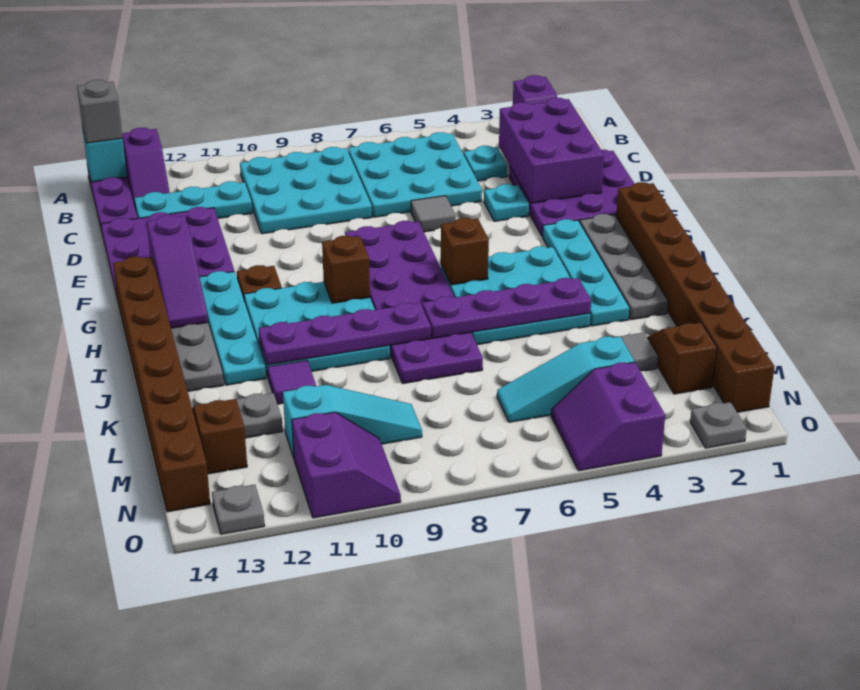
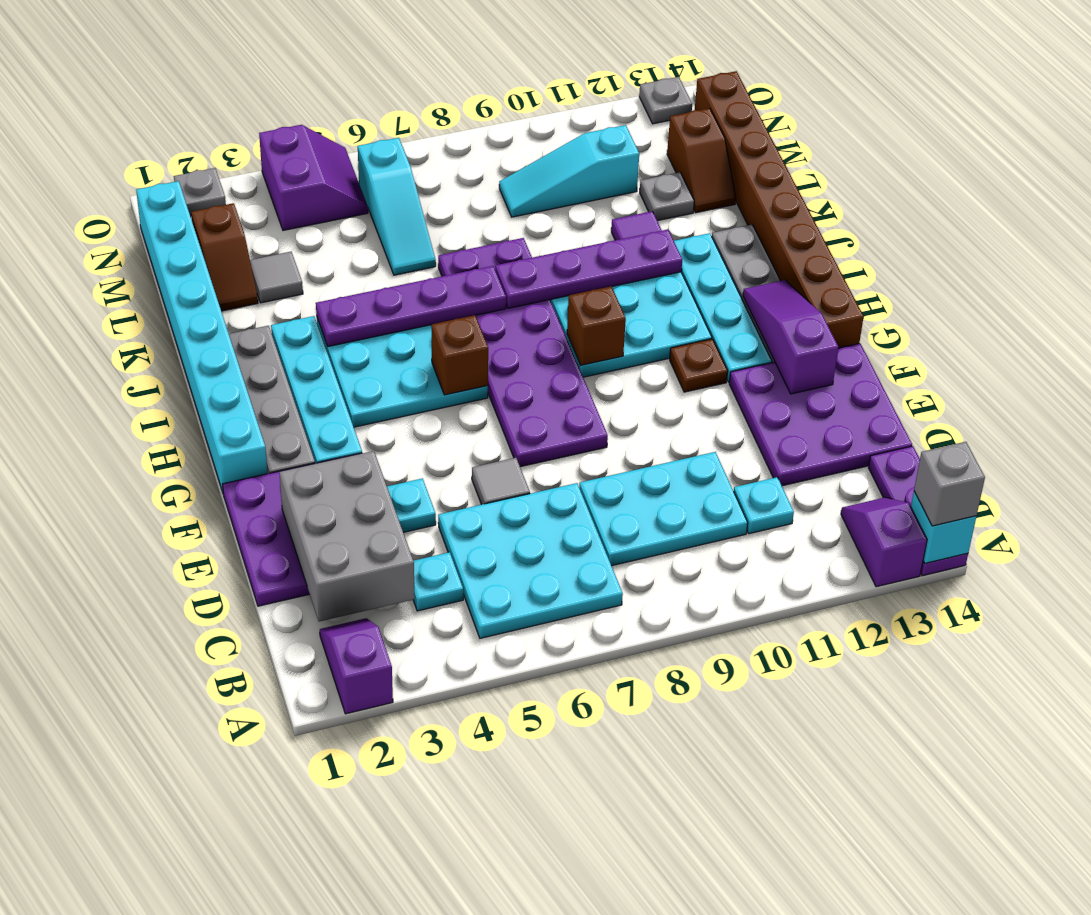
cyan 3x3 plate [240,147,372,234] -> cyan 2x3 plate [579,452,748,566]
purple 2x3 brick [499,98,604,203] -> grey 2x3 brick [279,451,415,621]
cyan 1x3 plate [134,181,252,218] -> cyan 1x1 plate [734,477,794,534]
brown 1x8 brick [616,182,774,412] -> cyan 1x8 brick [136,181,268,492]
cyan 1x3 slope [497,337,634,422] -> cyan 1x3 slope turned to [358,138,436,275]
purple 2x2 slope [292,412,401,518] -> none

